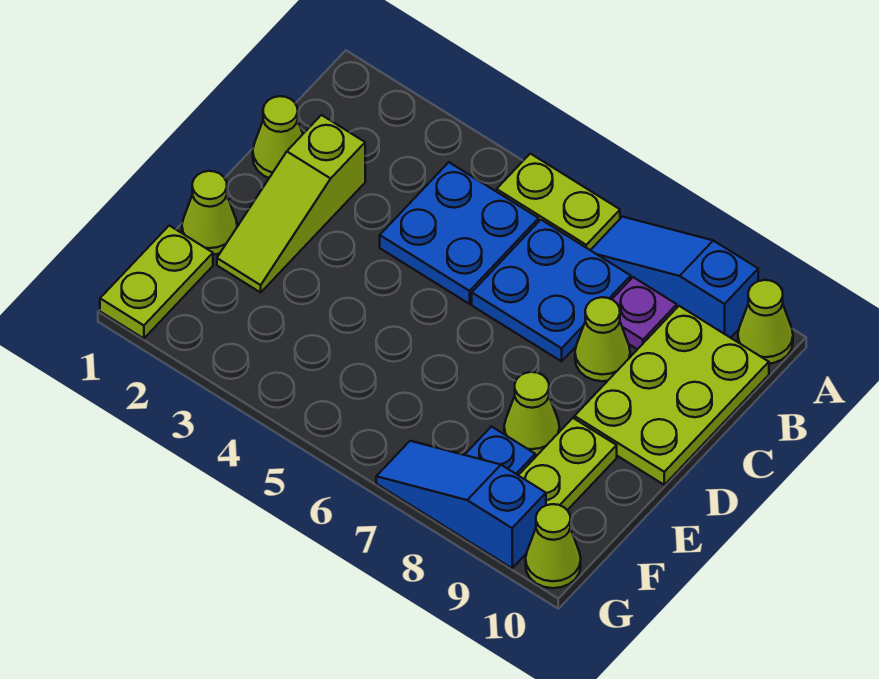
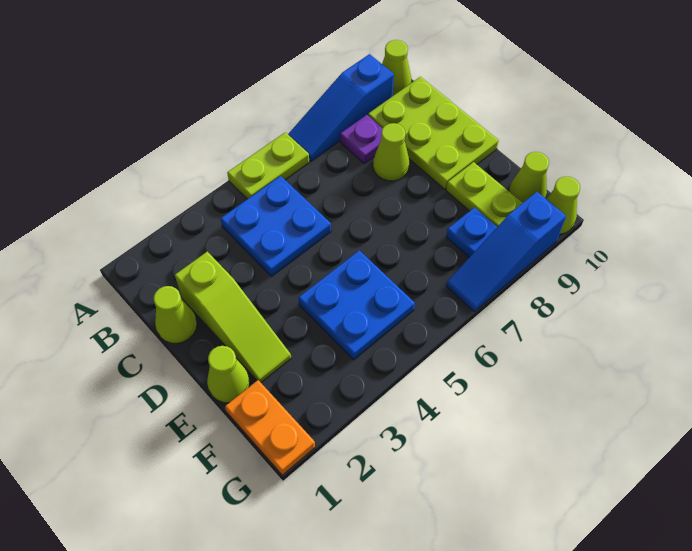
blue 2x2 plate [472,220,631,361] -> blue 2x2 plate moved to [299,250,415,360]
lime 1x1 cone [504,372,559,456] -> lime 1x1 cone moved to [509,152,549,203]
lime 1x2 plate [100,226,213,339] -> orange 1x2 plate [225,380,315,475]

